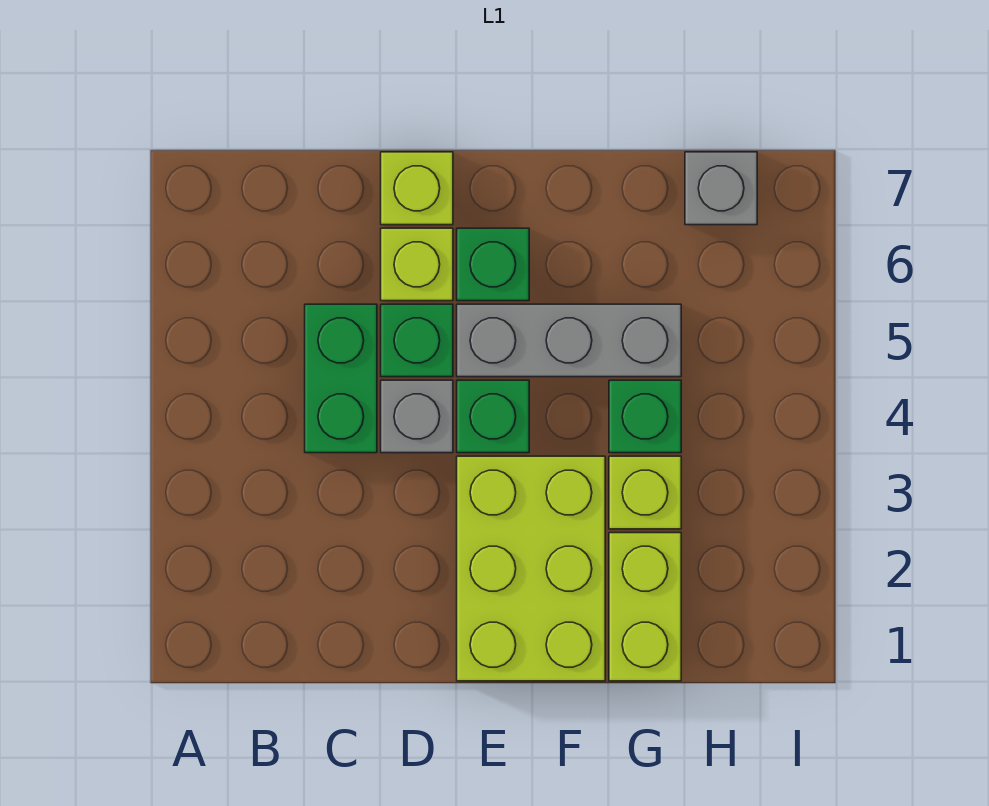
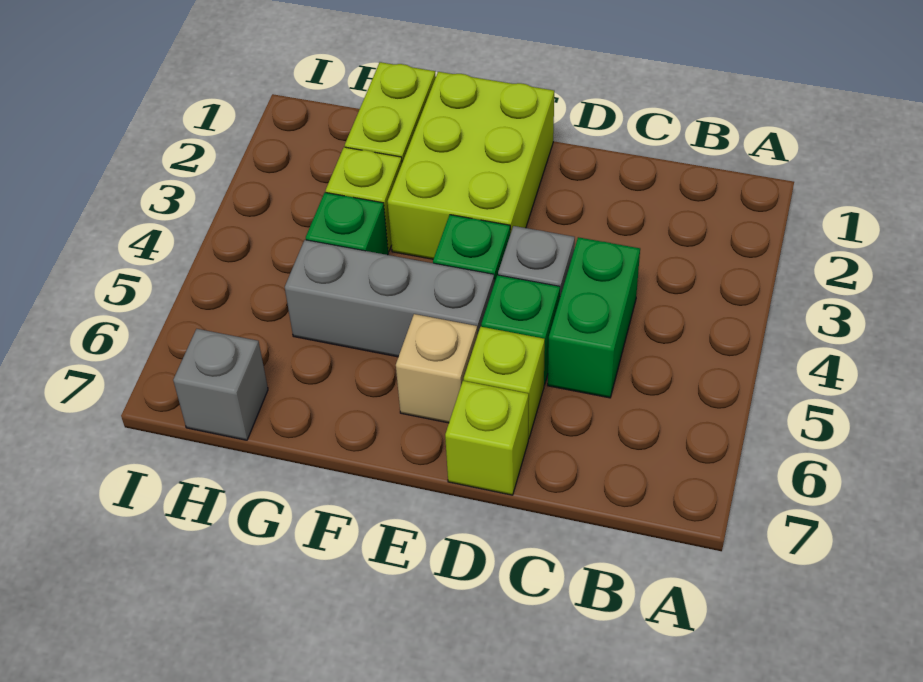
green 1x1 brick [457,228,529,301] -> tan 1x1 brick [396,314,478,423]

